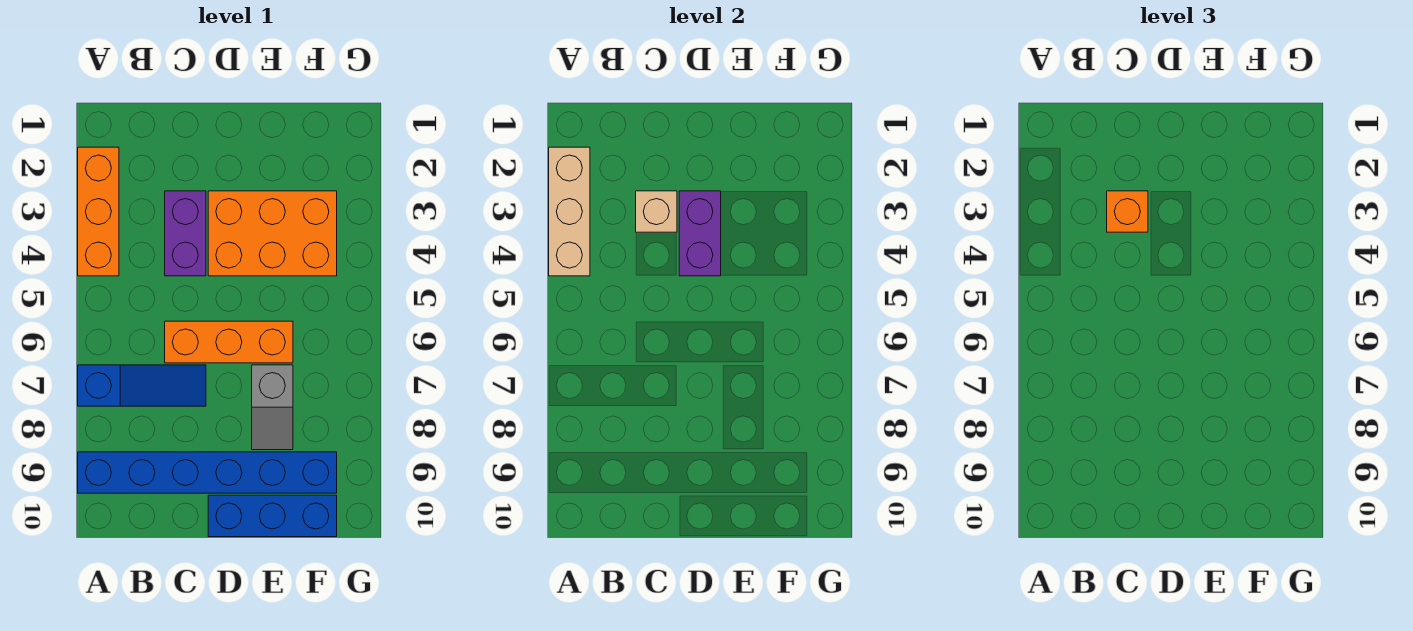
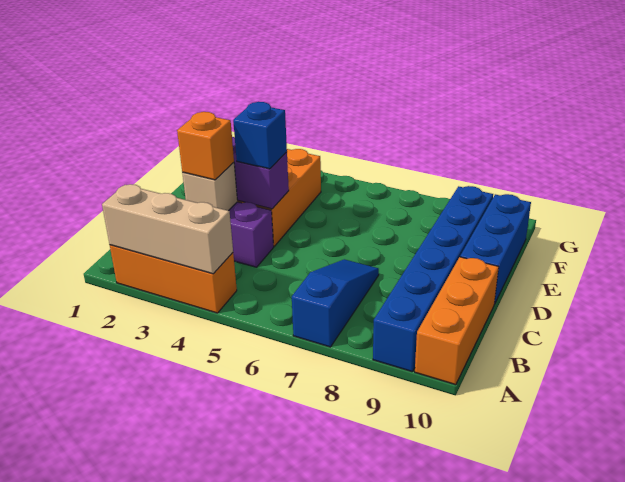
orange 1x3 brick [165,321,293,363] -> orange 1x3 brick moved to [415,257,499,385]
none -> blue 1x1 brick [233,102,287,169]
grey 1x2 slope [252,365,293,450] -> none

